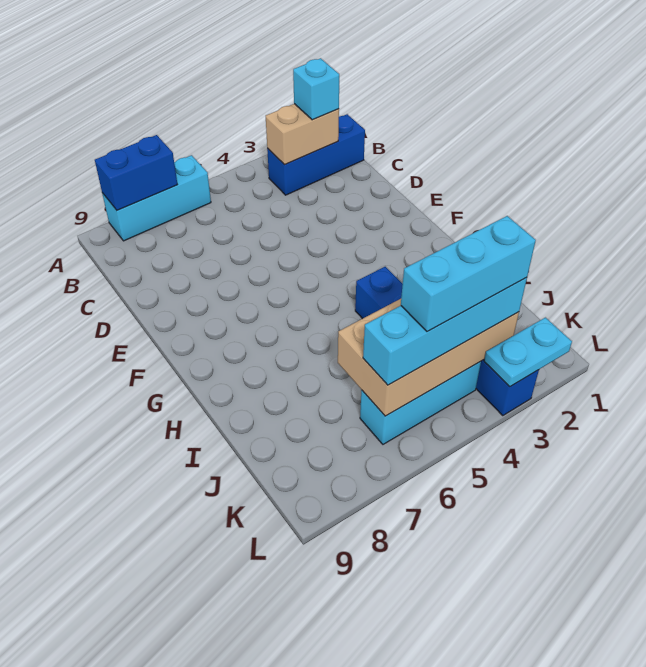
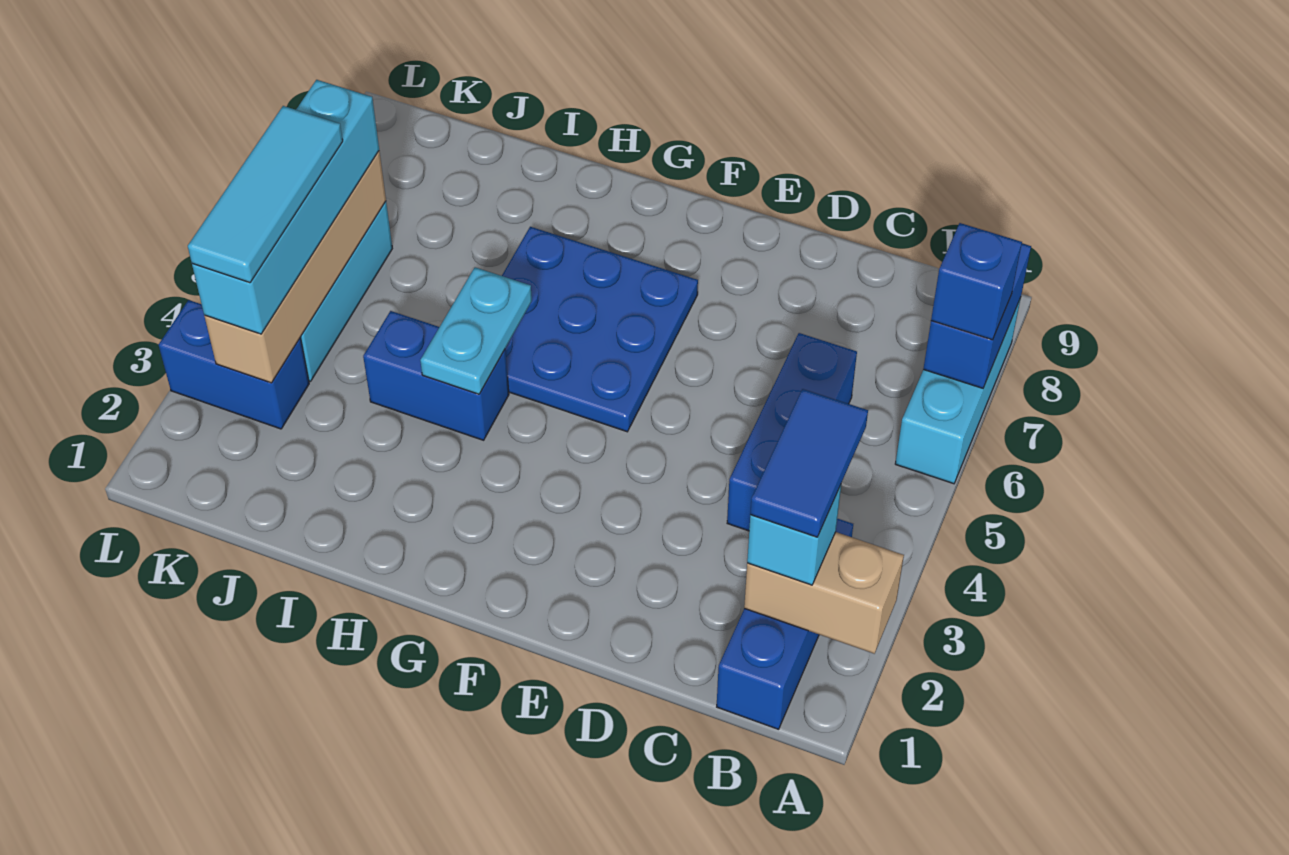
none -> blue 1x1 brick [931,223,1022,340]
tan 1x2 brick [266,104,339,165] -> tan 1x2 brick turned to [744,532,904,654]
none -> blue 1x2 tile [750,389,868,537]
none -> blue 1x3 brick [727,333,857,531]
none -> blue 3x3 plate [502,227,698,432]
tan 2x4 brick [338,299,519,416] -> tan 1x4 brick [205,151,386,383]
cyan 1x3 brick [401,216,536,332] -> cyan 1x3 tile [188,106,343,283]
cyan 1x2 plate [484,318,572,387] -> cyan 1x2 plate moved to [420,267,532,394]

